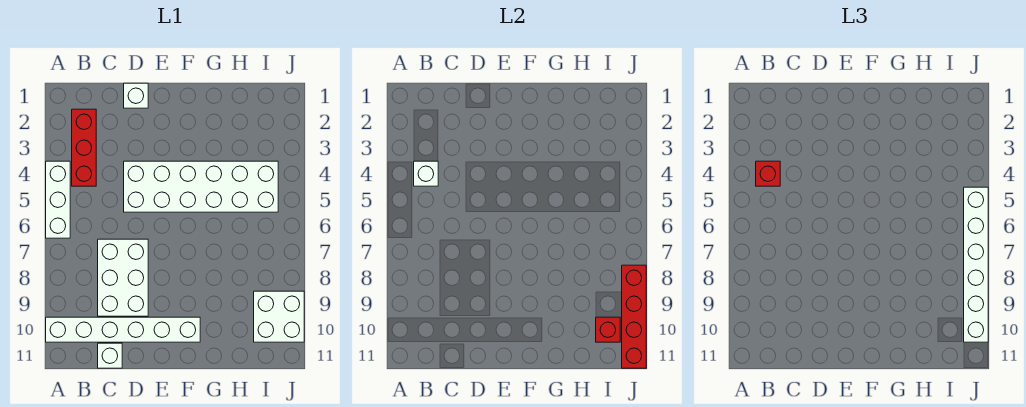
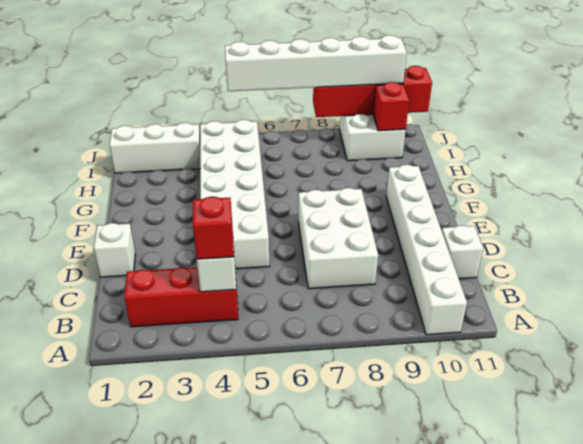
white 1x3 brick [46,161,70,238] -> white 1x3 brick moved to [109,123,200,173]
white 2x3 brick [98,239,148,316] -> white 2x3 brick turned to [298,188,378,289]

